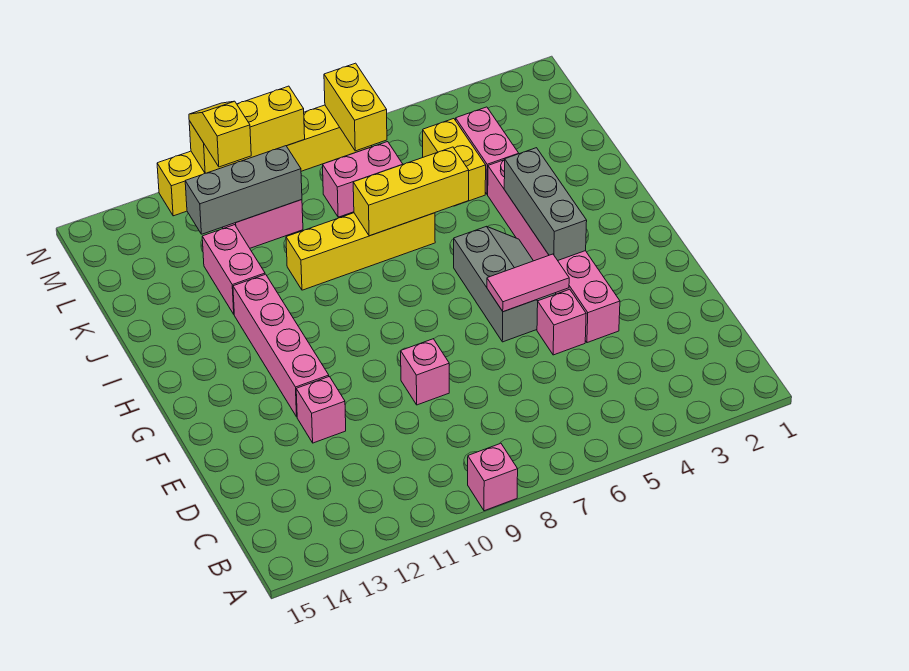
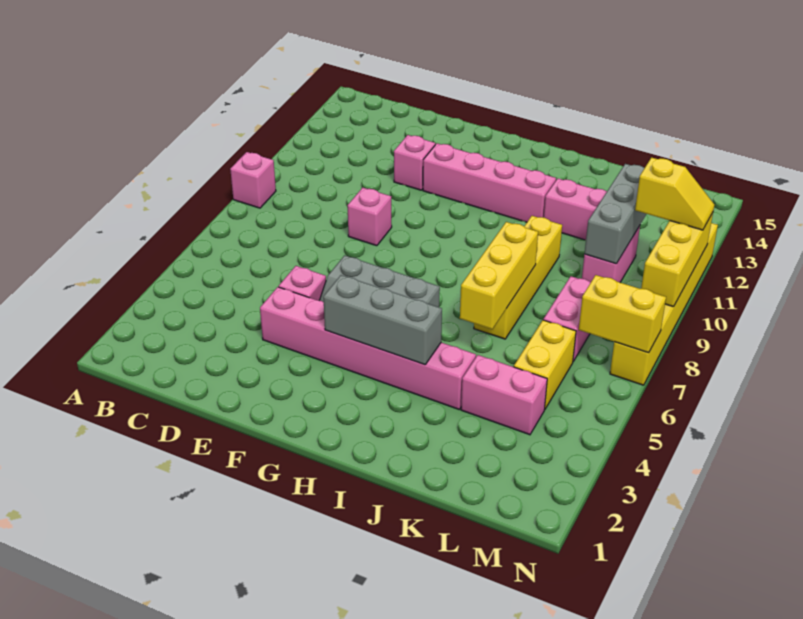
pink 1x2 tile [487,254,569,312] -> none
yellow 1x2 brick [423,119,486,206] -> yellow 1x2 brick turned to [514,320,576,409]

